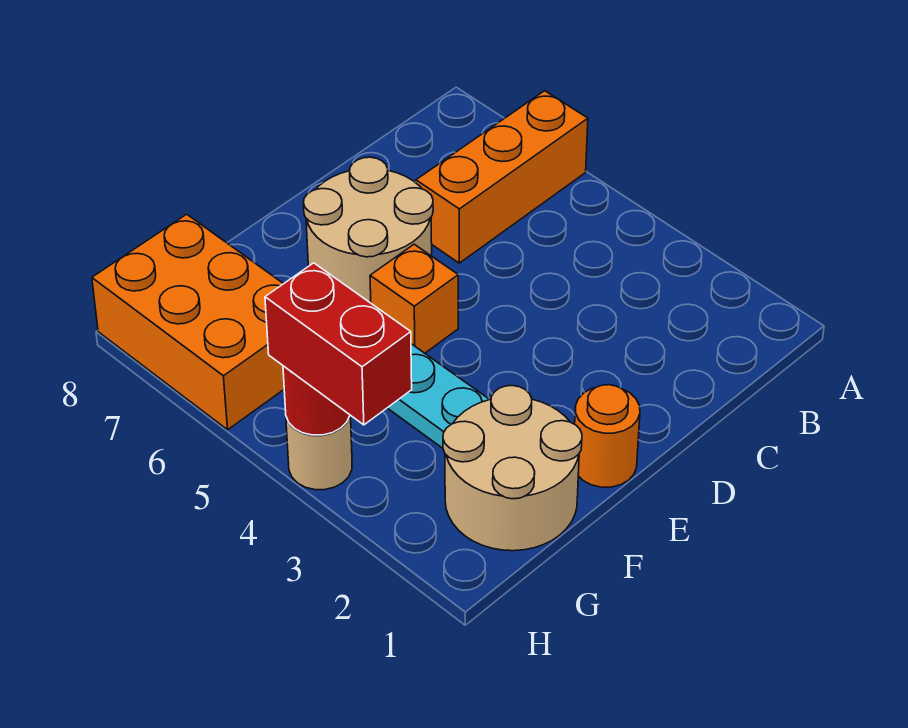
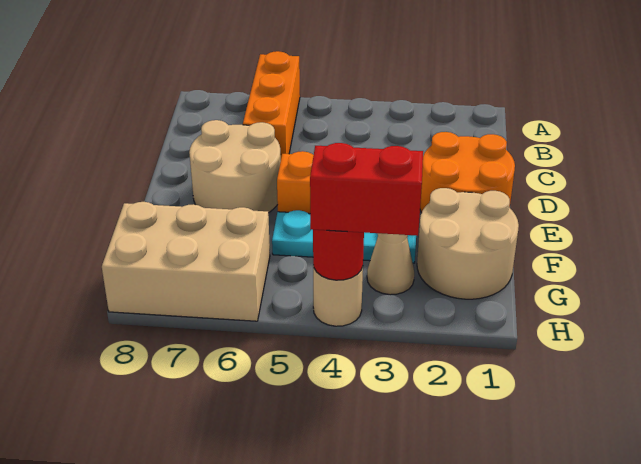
orange 1x1 round brick [575,385,640,487] -> orange 2x2 round brick [420,132,515,213]
none -> tan 1x1 cone [367,233,414,295]
orange 2x3 brick [92,214,284,430] -> tan 2x3 brick [102,202,270,321]

